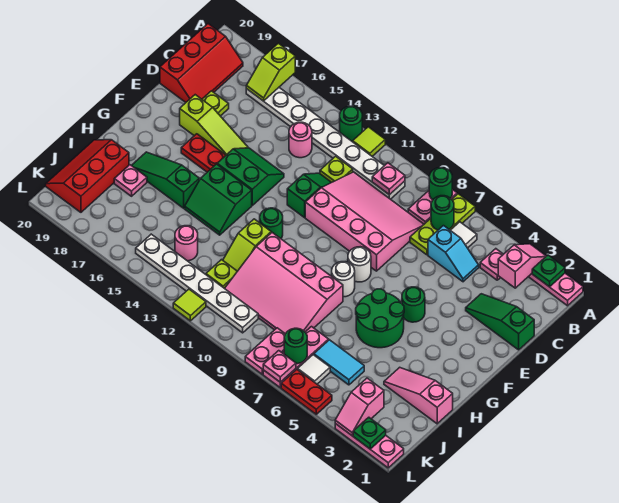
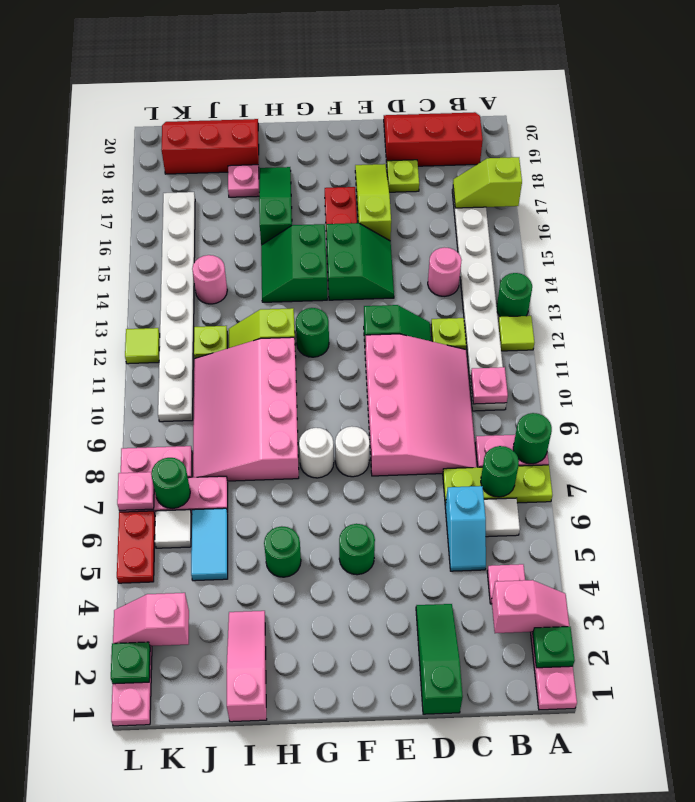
red 2x3 slope [160,24,243,102] -> red 2x3 slope turned to [384,112,483,166]
lime 1x3 slope [180,95,248,155] -> lime 1x3 slope turned to [355,164,391,241]
green 2x2 round brick [356,289,404,348] -> green 1x1 round brick [264,526,301,577]
white 1x6 plate [136,234,258,333] -> white 1x8 plate [158,192,195,422]

